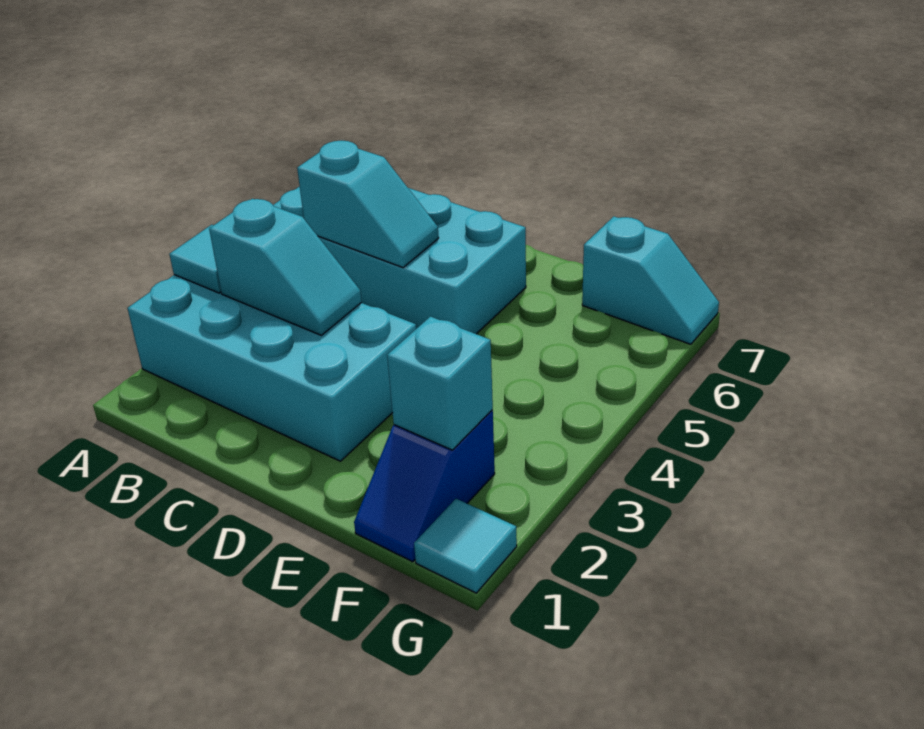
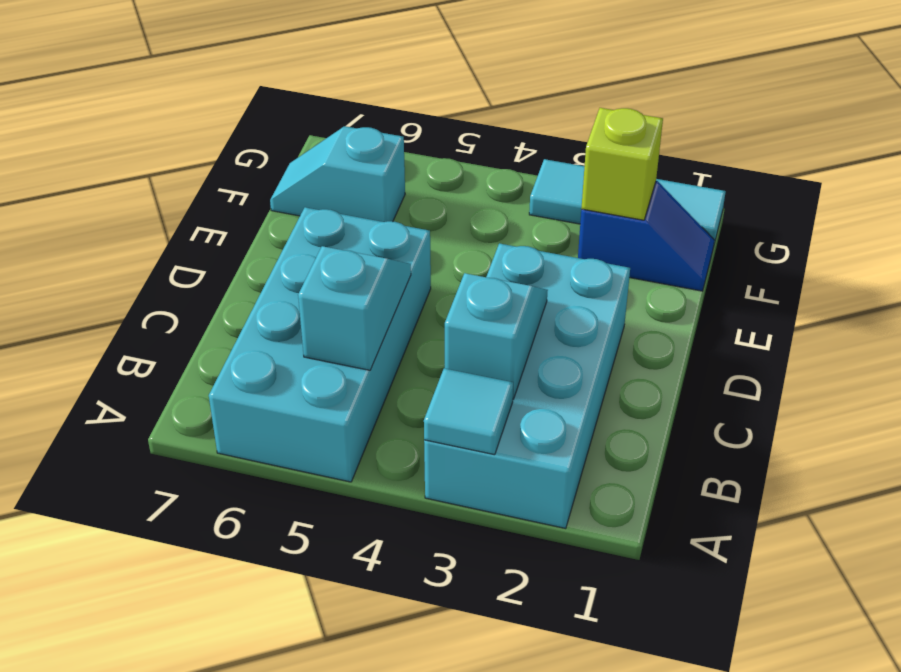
cyan 1x1 brick [387,317,493,450] -> lime 1x1 brick [581,108,663,220]
cyan 1x2 slope [582,216,719,344] -> cyan 1x2 slope turned to [270,126,405,222]
cyan 1x1 tile [414,499,517,593] -> cyan 1x3 tile [529,159,726,247]

